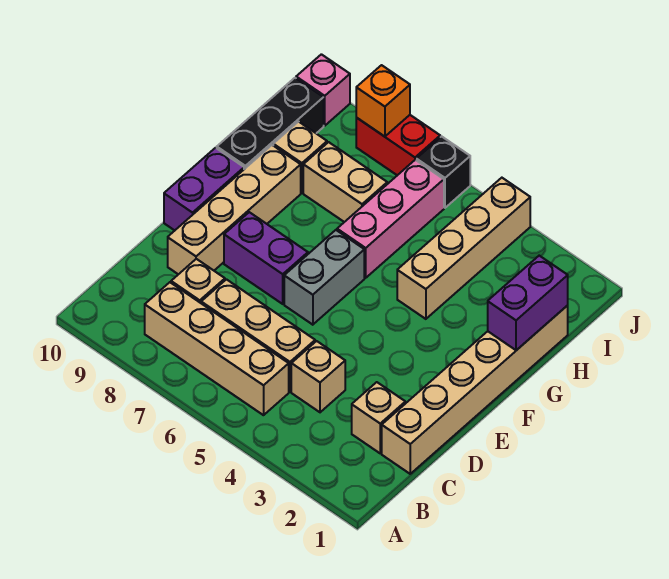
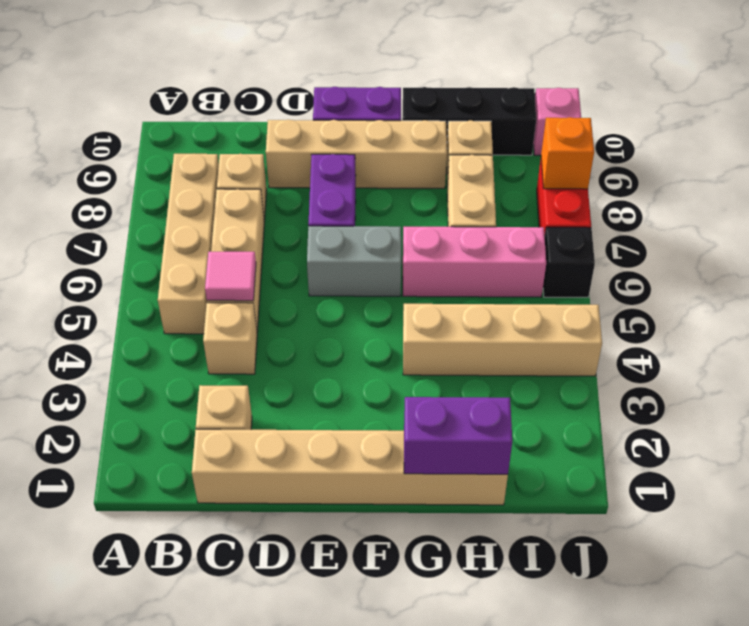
none -> pink 1x1 tile [205,252,256,301]

